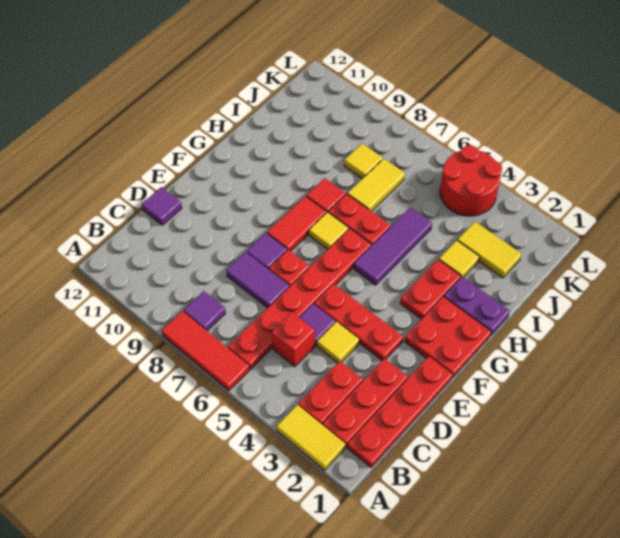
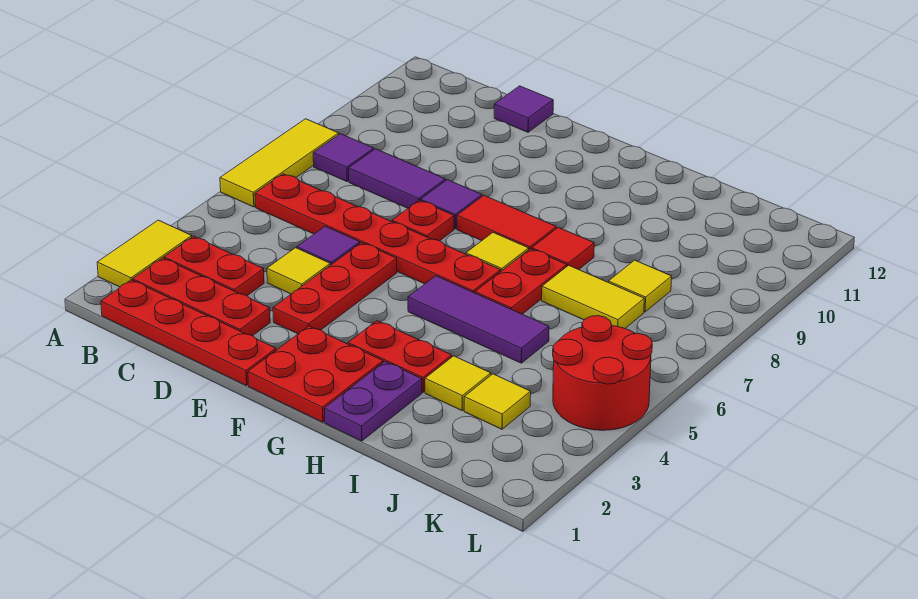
red 1x3 tile [161,311,250,391] -> yellow 1x3 tile [220,119,339,207]
red 1x1 brick [272,312,315,367] -> none
purple 1x2 tile [226,252,289,308] -> purple 1x2 tile turned to [349,149,445,208]
yellow 1x2 tile [457,222,522,278] -> yellow 1x1 tile [464,374,531,429]

